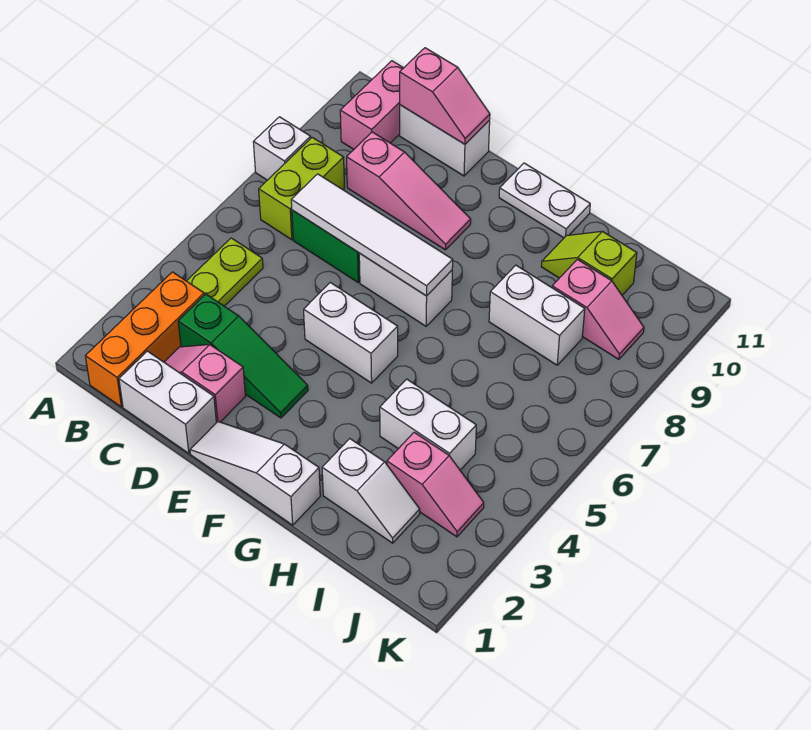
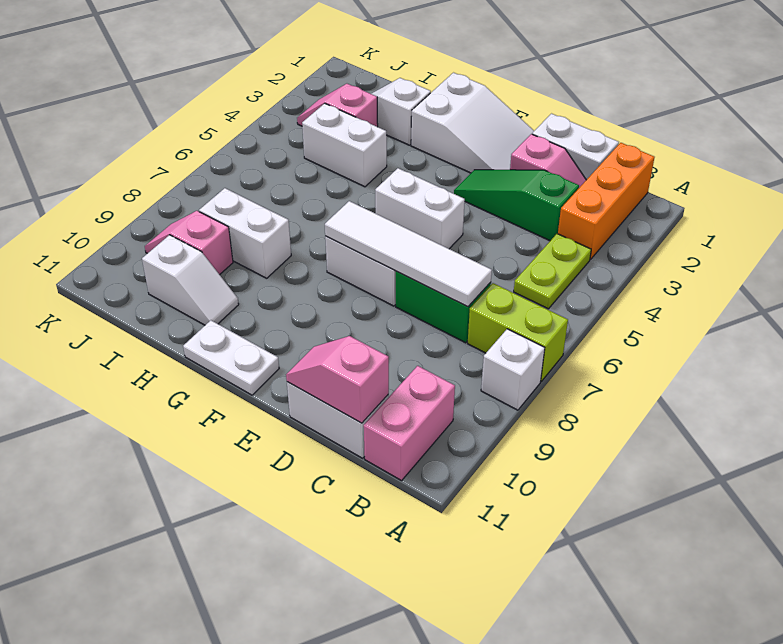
lime 1x2 brick [259,137,344,240] -> lime 1x2 brick turned to [468,283,568,381]
pink 1x3 slope [347,132,471,250] -> none
white 1x3 slope [190,422,320,525] -> white 2x3 slope [411,73,534,173]
lime 1x2 slope [541,231,637,295] -> white 1x2 slope [142,235,239,325]

